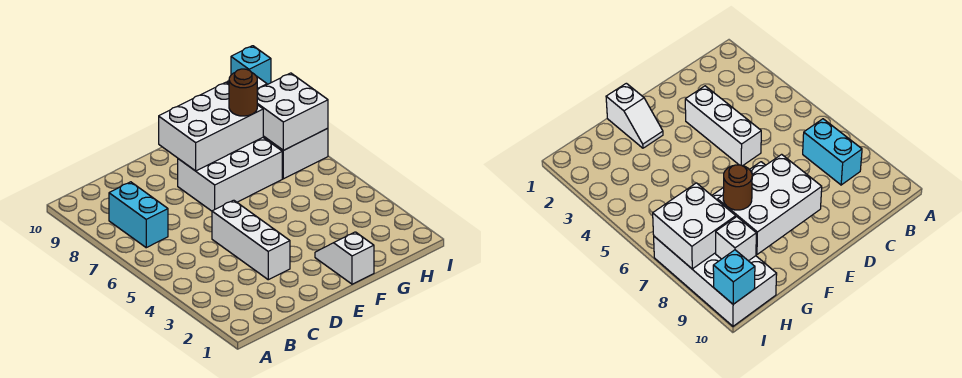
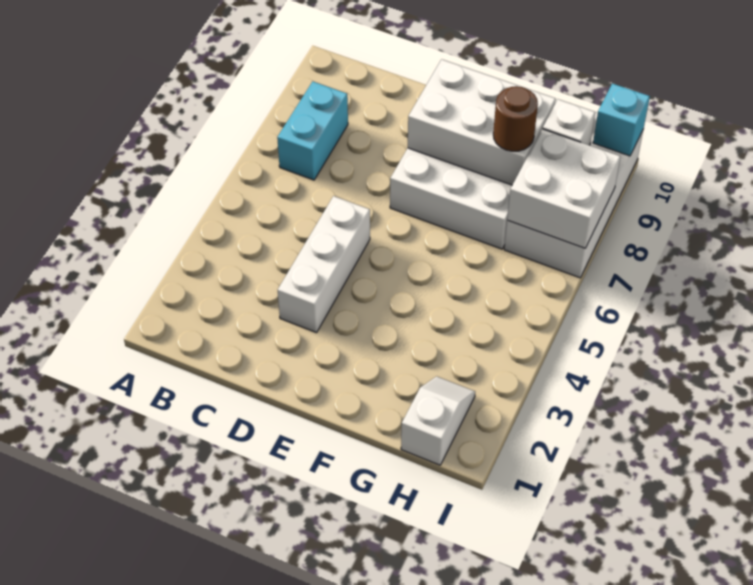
white 1x2 slope [315,232,374,284] -> white 1x2 slope moved to [401,376,475,465]

